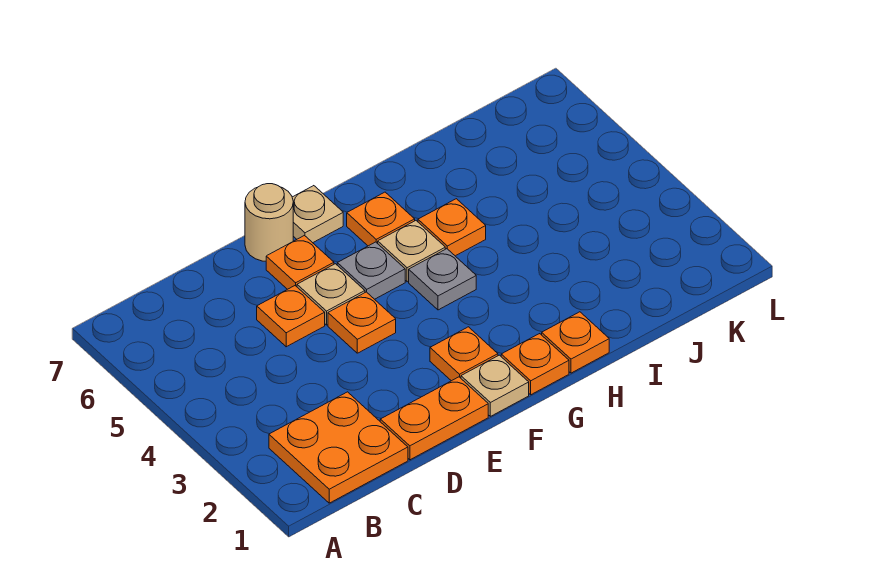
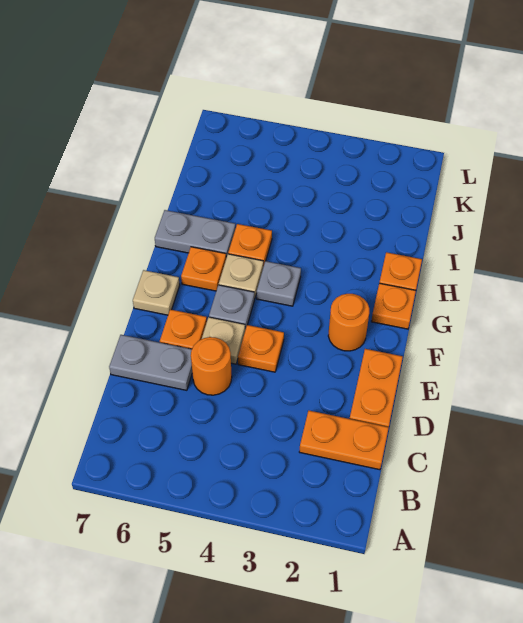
orange 2x2 plate [269,392,408,503] -> orange 1x2 plate [299,411,389,470]
orange 1x1 plate [257,286,325,347] -> orange 1x1 round brick [191,337,232,395]
none -> grey 1x2 plate [109,335,192,390]
tan 1x1 round brick [245,184,293,261] -> none
tan 1x1 plate [461,355,529,416] -> none
orange 1x1 plate [430,327,498,381] -> orange 1x1 round brick [328,294,369,351]
none -> grey 1x2 plate [155,210,236,258]

